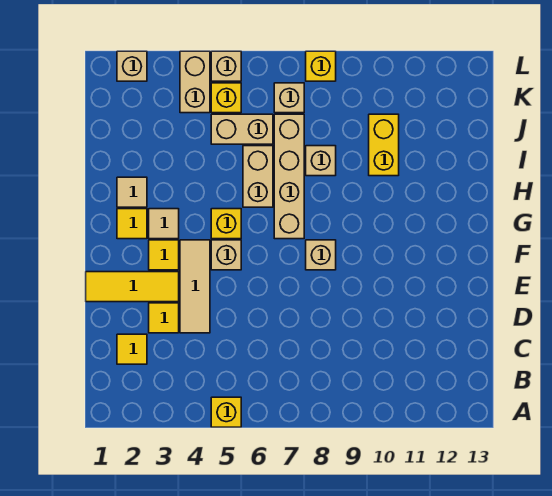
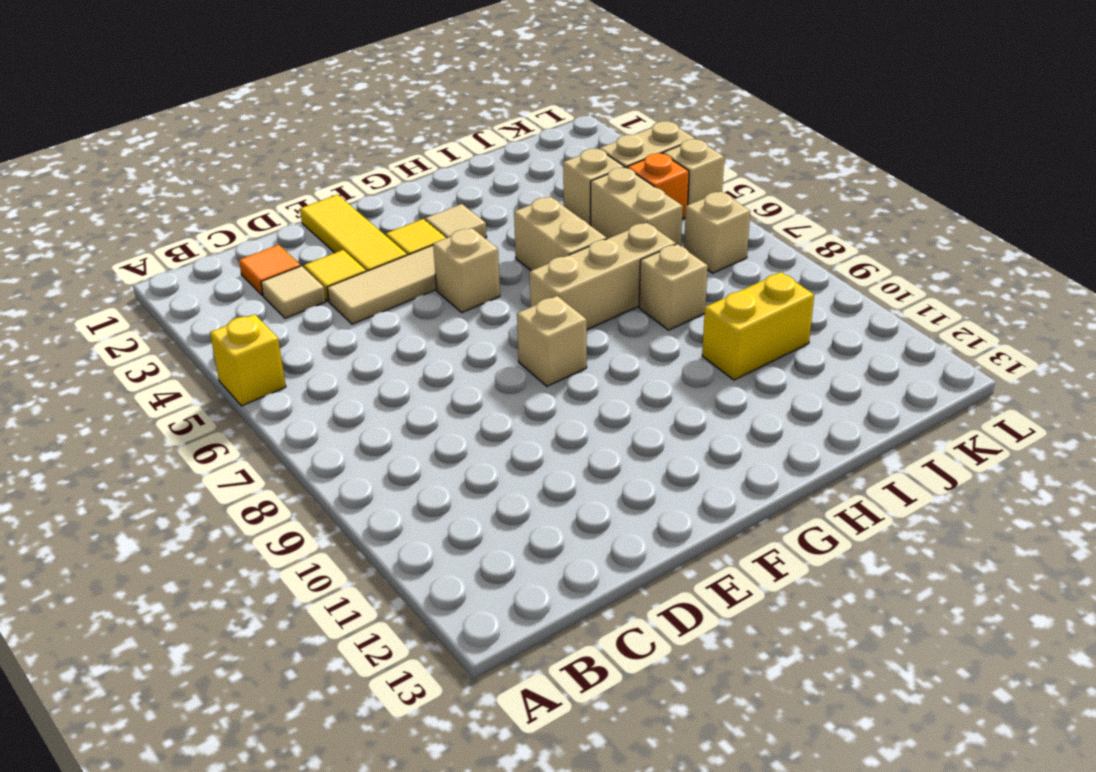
yellow 1x1 tile [117,334,147,364] -> orange 1x1 tile [239,245,301,296]
yellow 1x1 tile [117,209,147,239] -> none
yellow 1x1 brick [211,209,241,239] -> none
tan 1x4 brick [274,114,304,239] -> tan 1x3 brick [530,223,676,330]
tan 1x1 tile [117,177,147,207] -> tan 1x1 tile moved to [261,266,326,318]
tan 1x2 brick [243,146,273,207] -> tan 1x2 brick turned to [514,197,607,271]
yellow 1x1 brick [211,83,241,113] -> orange 1x1 brick [627,153,689,219]
tan 1x1 brick [117,51,147,81] -> tan 1x1 brick moved to [563,149,624,226]
yellow 1x1 brick [306,51,336,81] -> none

